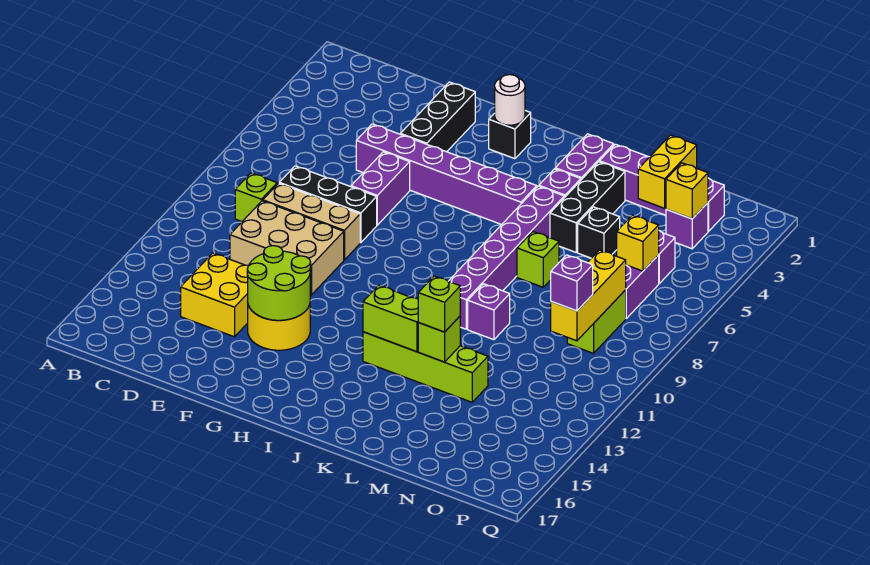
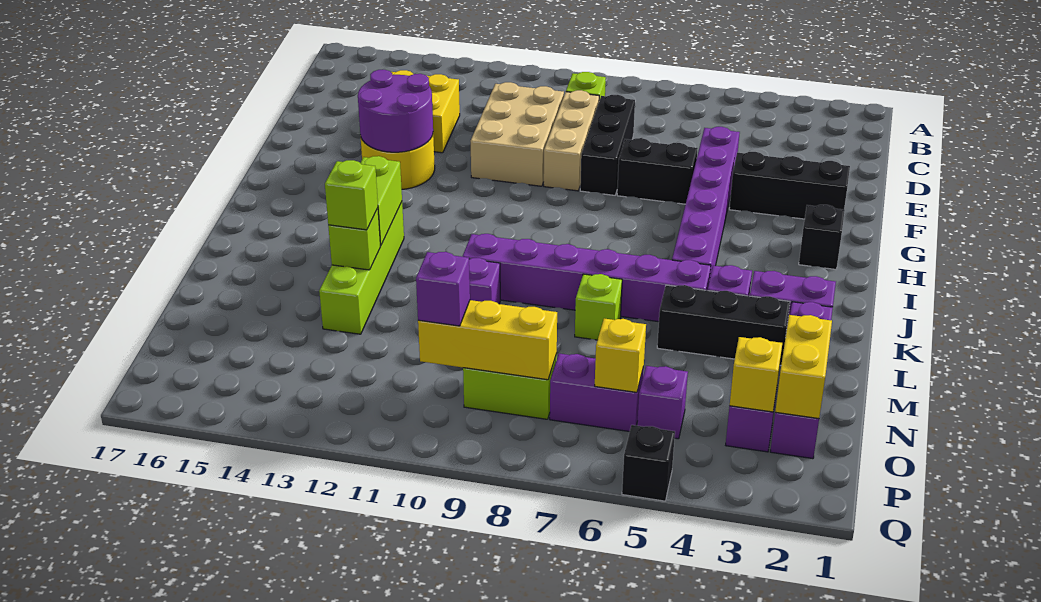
purple 1x2 brick [351,152,410,225] -> black 1x2 brick [617,138,698,204]
lime 2x2 round brick [247,246,311,320] -> purple 2x2 round brick [358,70,433,152]
white 1x1 round brick [495,75,525,125] -> none
black 1x1 brick [578,207,620,258] -> black 1x1 brick moved to [622,425,675,501]
yellow 1x2 brick [638,135,697,208] -> yellow 1x2 brick turned to [775,315,832,419]

